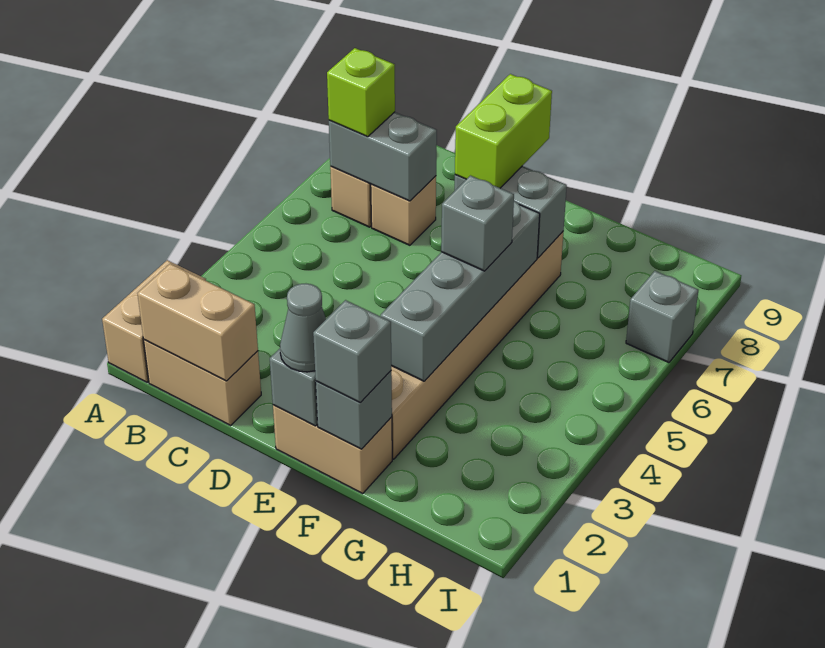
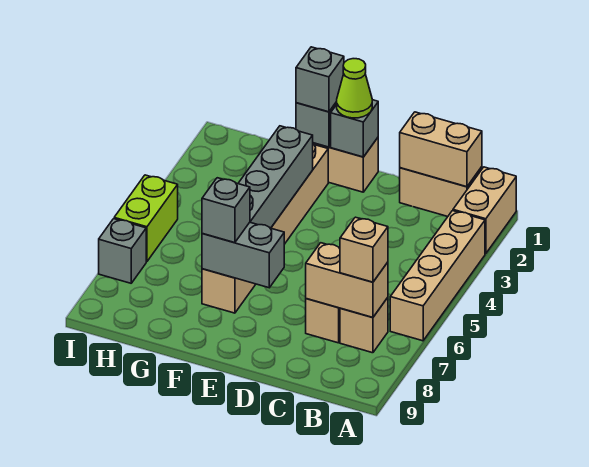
none -> tan 1x4 brick [390,211,485,341]
grey 1x2 brick [329,112,437,201] -> tan 1x2 brick [306,243,388,318]
lime 1x1 brick [327,48,395,137] -> tan 1x1 brick [340,217,388,282]
grey 1x1 cone [280,284,326,372] -> lime 1x1 cone [337,59,372,118]
lime 1x2 brick [455,74,552,188] -> lime 1x2 brick moved to [114,175,178,262]
grey 1x1 brick [441,176,514,271] -> grey 1x1 brick moved to [202,178,250,243]

